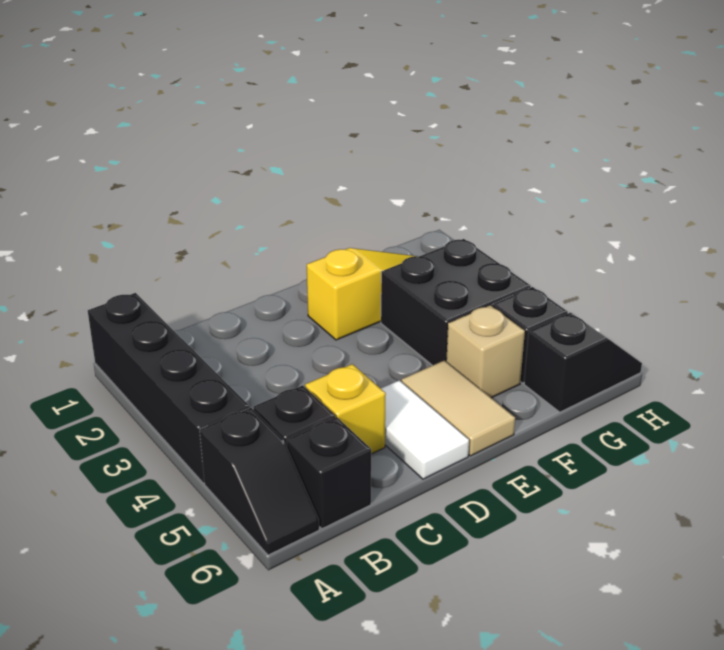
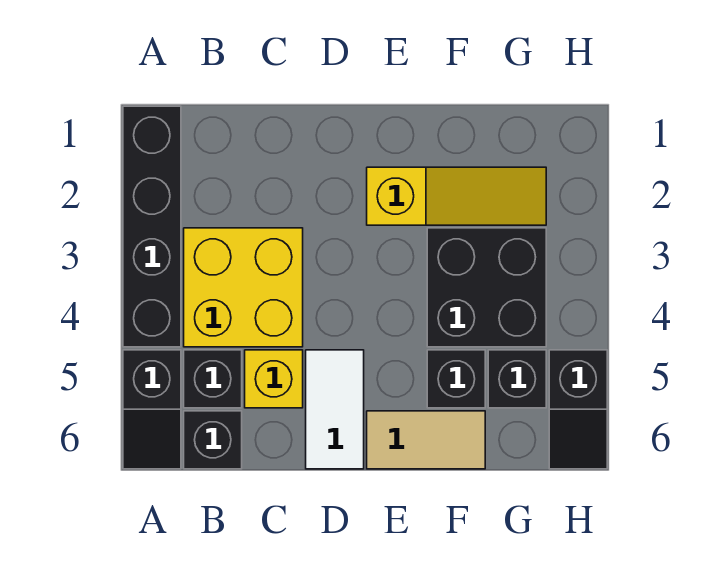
none -> yellow 2x2 brick [184,228,303,347]
tan 1x2 tile [401,360,515,456] -> tan 1x2 tile turned to [367,411,485,469]
tan 1x1 brick [446,305,525,398] -> black 1x1 brick [427,350,485,408]
black 1x2 slope [524,313,642,412] -> black 1x2 slope turned to [549,350,607,469]

